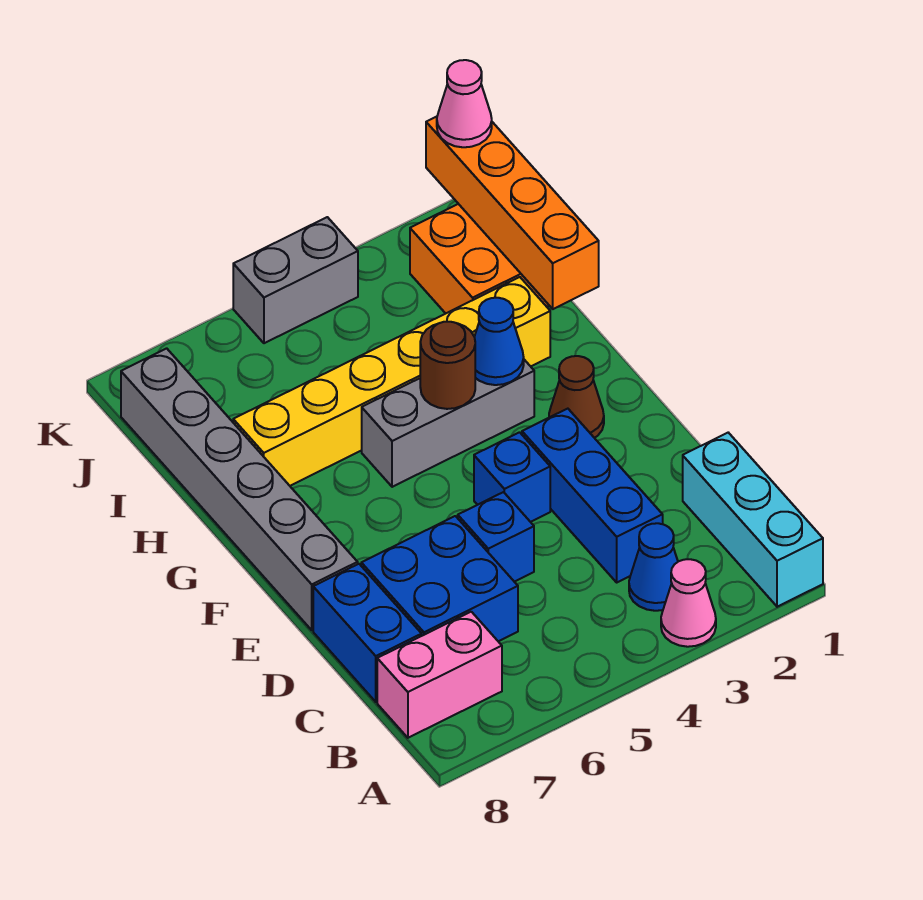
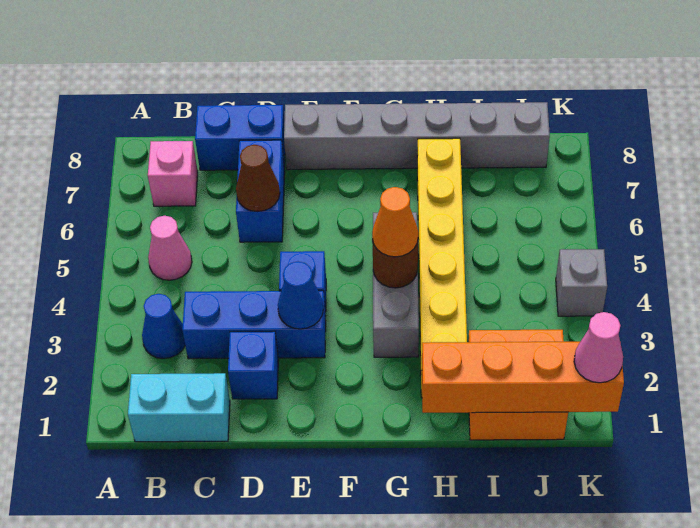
cyan 1x3 brick [683,433,823,607] -> cyan 1x2 brick [128,373,230,442]
pink 1x1 cone [661,559,716,647] -> pink 1x1 cone moved to [148,216,192,280]
pink 1x2 brick [377,612,502,738] -> pink 1x1 brick [148,141,198,206]
blue 2x2 brick [361,516,518,641] -> blue 1x2 brick [236,140,285,242]
blue 1x1 brick [458,492,534,582] -> blue 1x1 brick moved to [228,331,278,399]
brown 1x1 cone [549,356,604,438] -> brown 1x1 cone moved to [236,145,280,212]
blue 1x1 cone [475,298,524,385] -> blue 1x1 cone moved to [278,262,323,329]
none -> orange 1x1 cone [372,187,418,257]
grey 1x2 brick [233,217,358,343] -> grey 1x1 brick [556,249,607,316]

